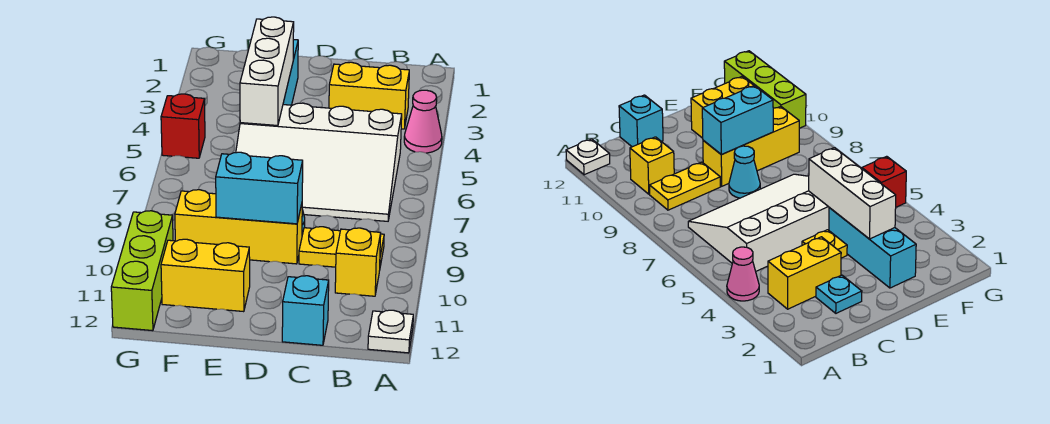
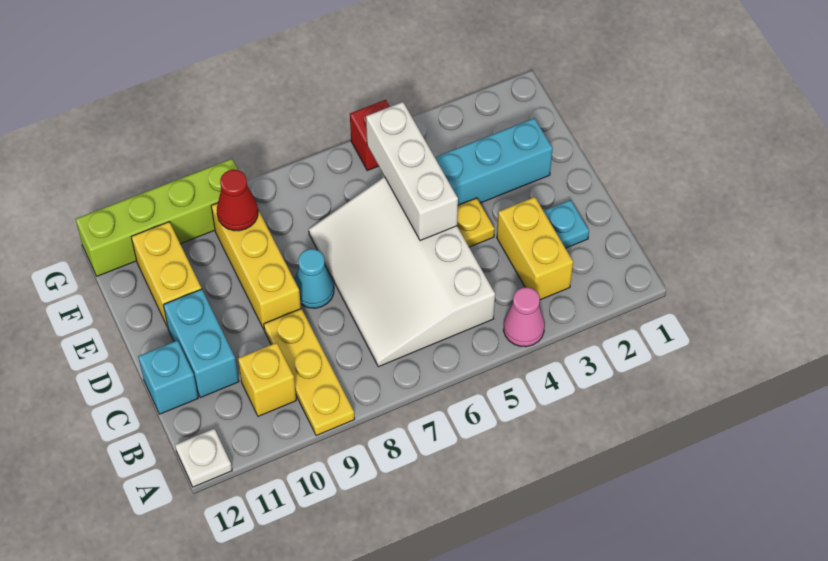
yellow 1x2 plate [299,227,384,267] -> yellow 1x3 plate [264,309,355,436]
cyan 1x2 brick [216,152,303,224] -> cyan 1x2 brick moved to [163,289,239,397]
white 1x3 brick [240,17,294,126] -> white 1x3 brick turned to [366,102,458,241]
none -> red 1x1 cone [217,170,258,231]
lime 1x3 brick [111,211,173,331] -> lime 1x4 brick [76,159,238,276]

